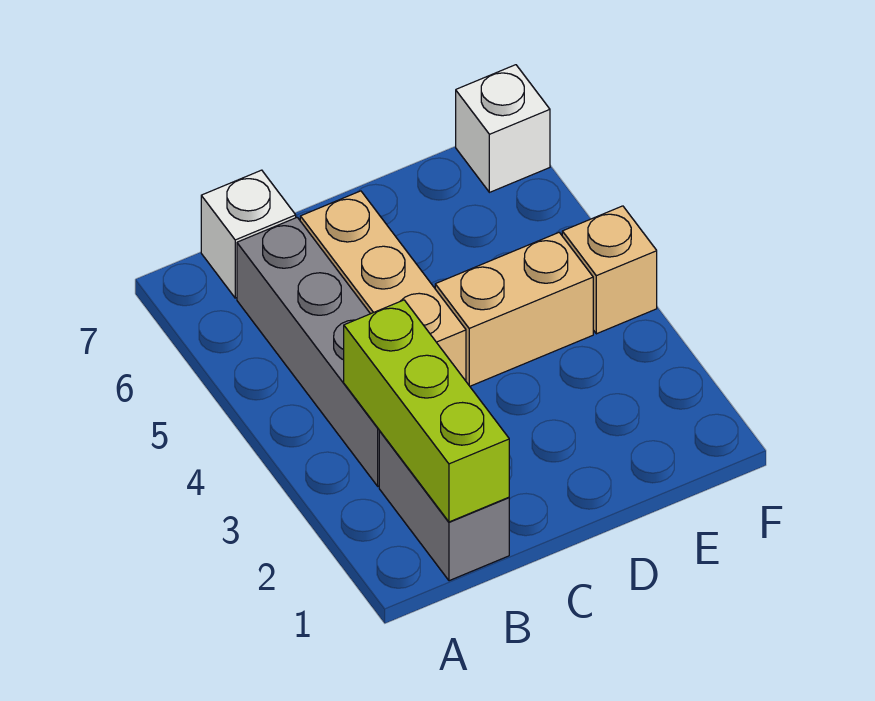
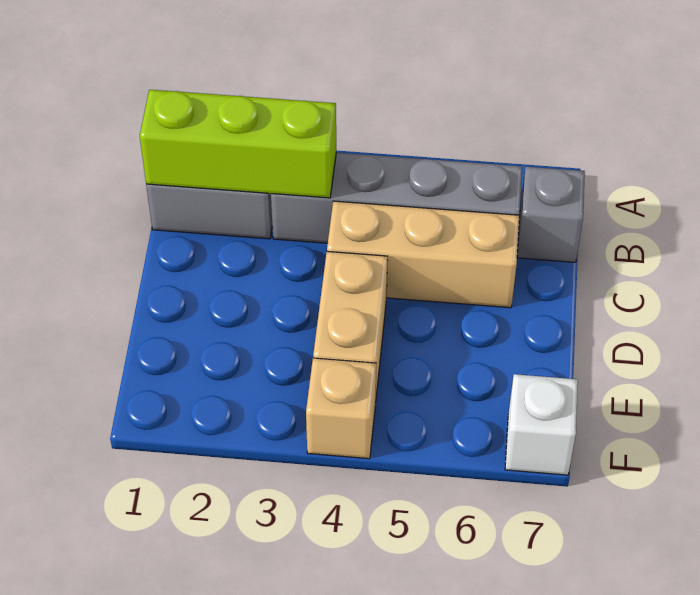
white 1x1 brick [201,170,296,298] -> grey 1x1 brick [517,167,585,262]

